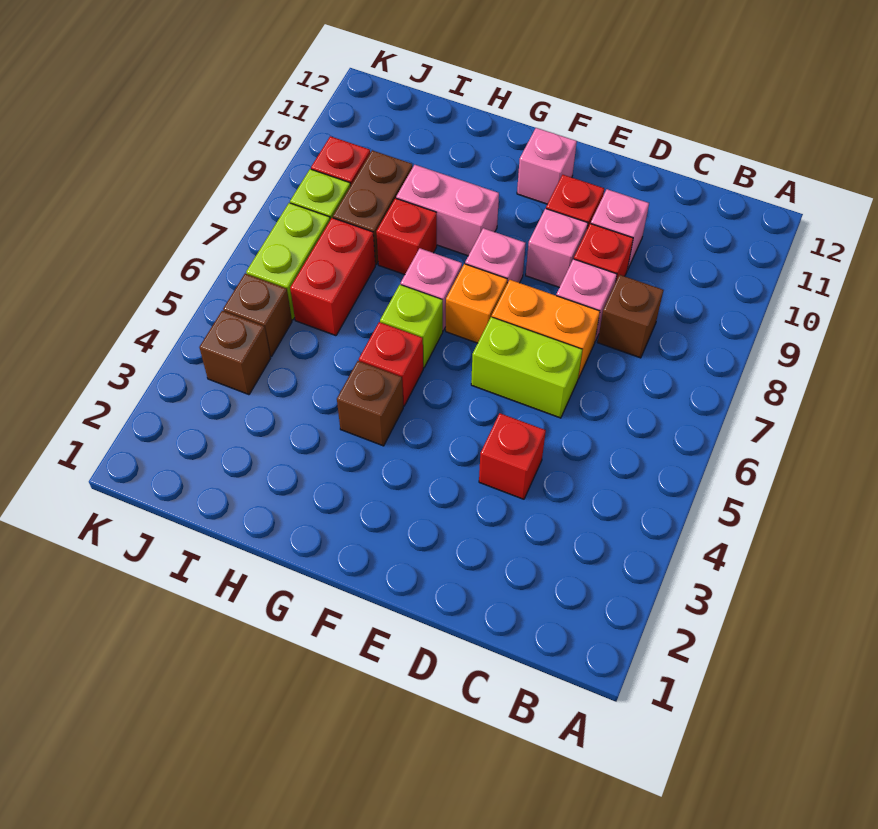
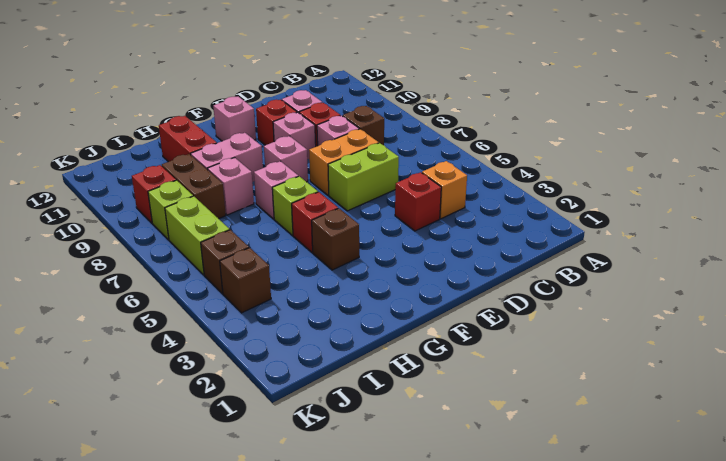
orange 1x1 brick [446,264,507,343] -> orange 1x1 brick moved to [422,161,467,219]
red 1x1 brick [376,198,437,275] -> pink 1x1 brick [208,158,254,215]
red 1x2 brick [290,218,375,336] -> red 1x2 brick moved to [159,116,217,162]

